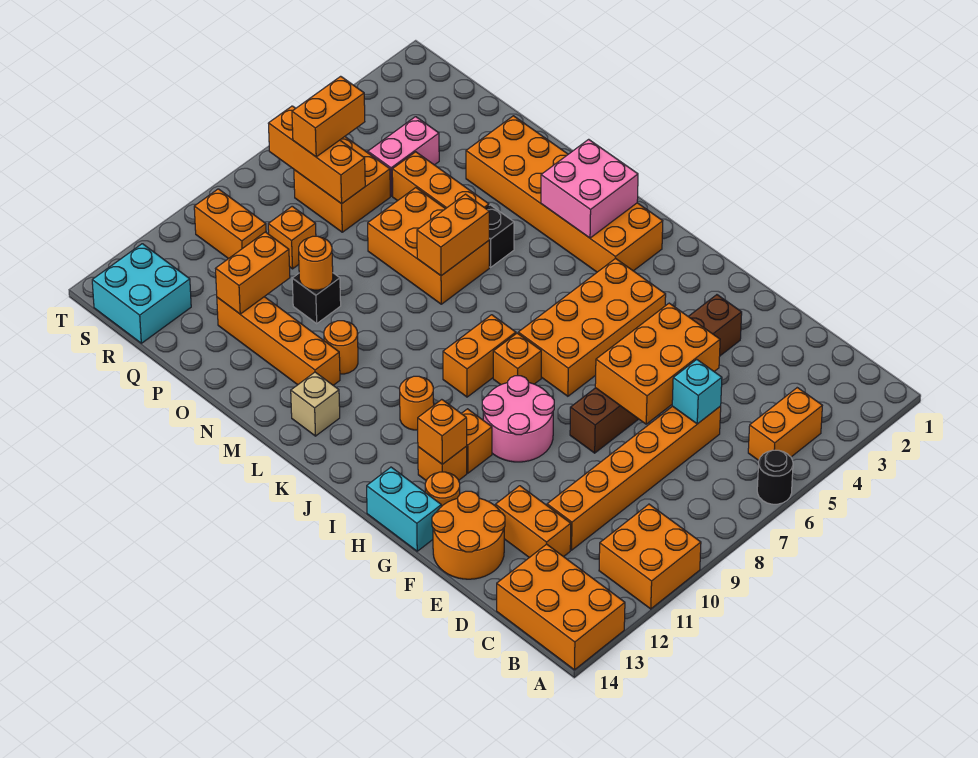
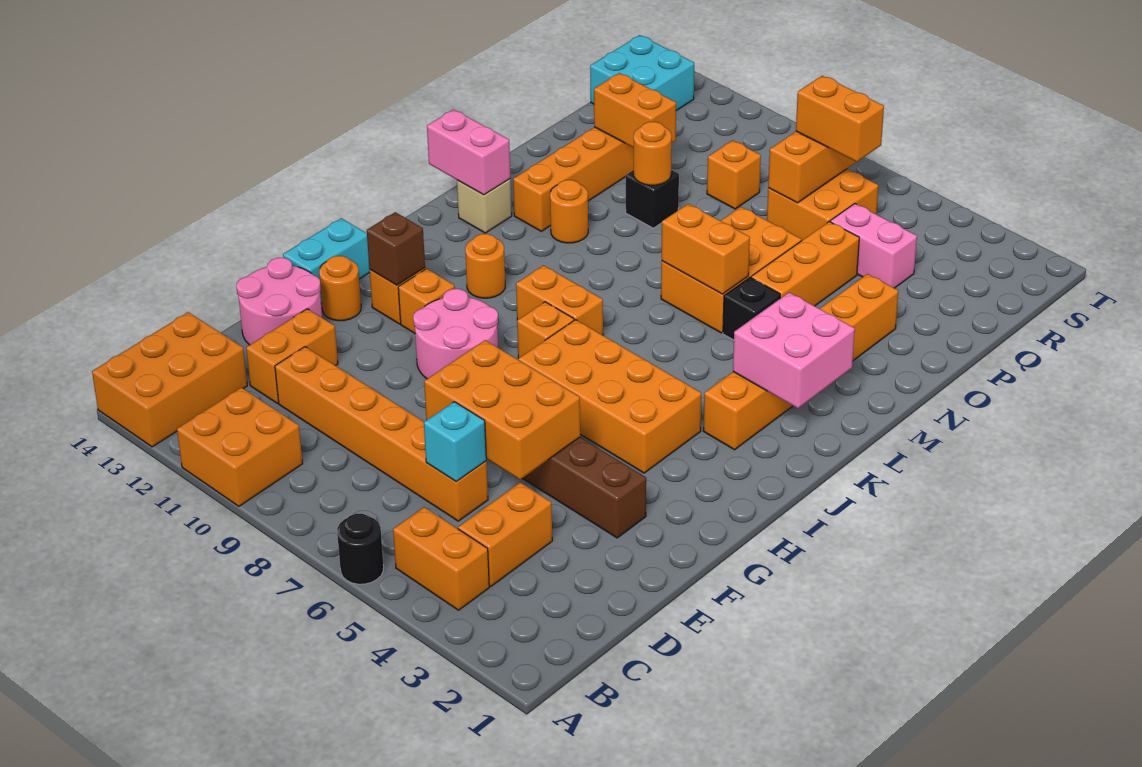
orange 2x2 round brick [432,491,505,579] -> pink 2x2 round brick [236,258,322,345]
orange 1x1 brick [418,400,467,464] -> brown 1x1 brick [367,212,425,285]
orange 2x6 brick [466,116,663,272] -> orange 1x6 brick [703,274,898,450]
none -> pink 1x2 brick [427,109,510,195]
orange 1x2 brick [194,189,266,259] -> orange 1x2 brick moved to [458,482,552,586]

